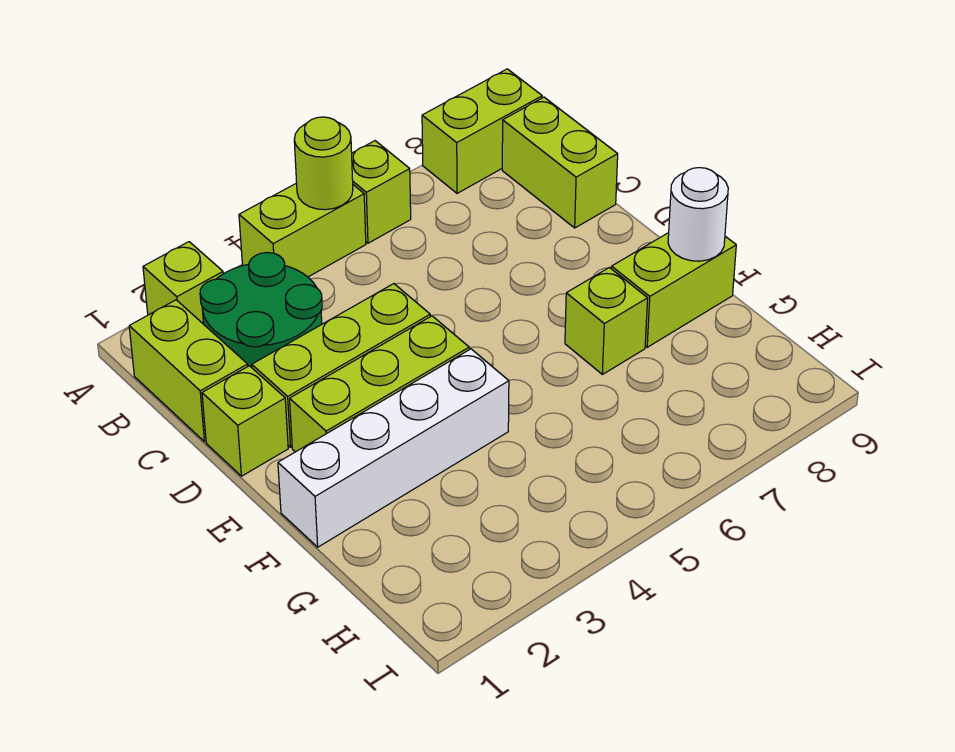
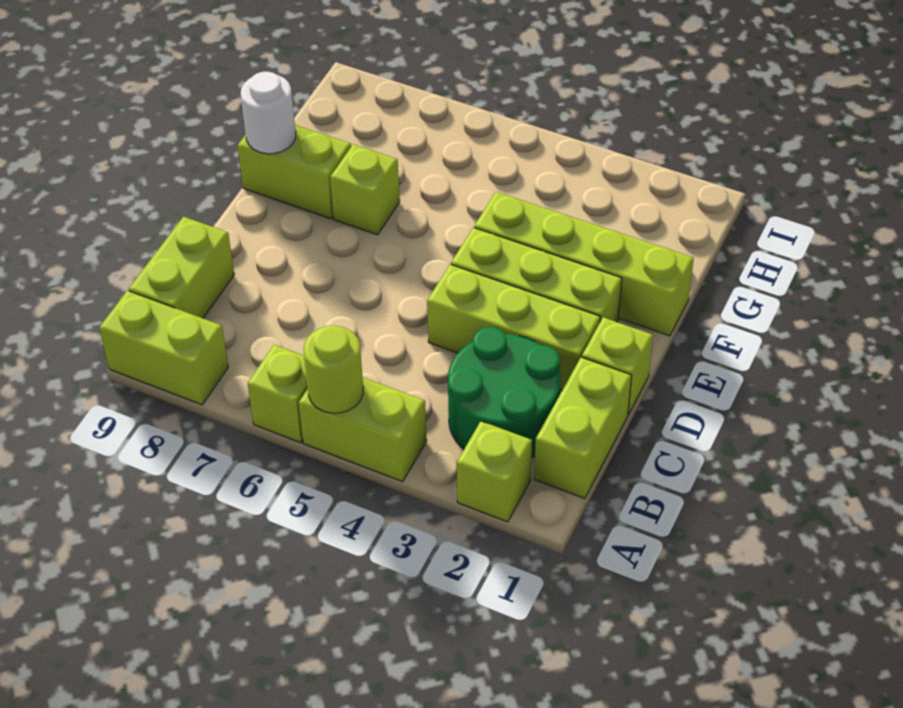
white 1x4 brick [278,349,509,547] -> lime 1x4 brick [474,192,694,336]

